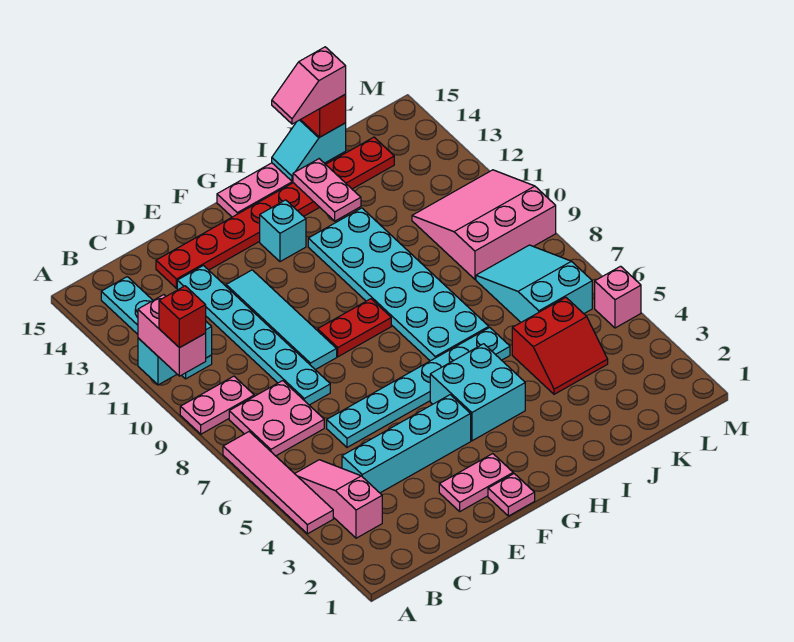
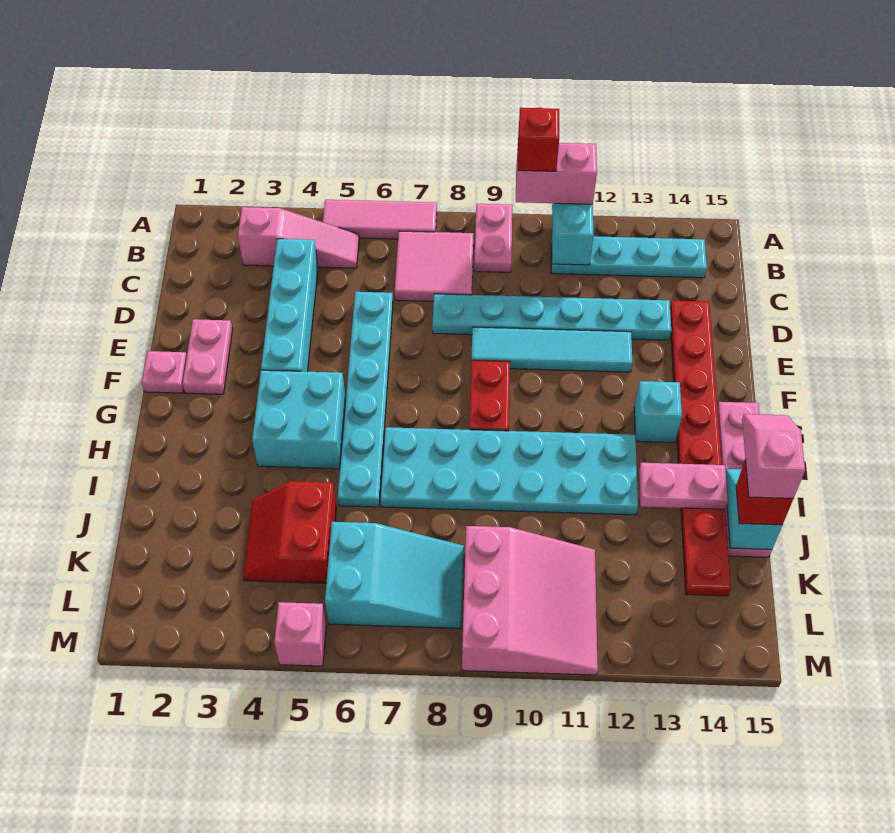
pink 1x4 tile [223,432,333,534] -> pink 1x3 tile [323,200,437,239]
pink 2x2 plate [229,381,324,456] -> pink 2x2 tile [395,231,473,301]

